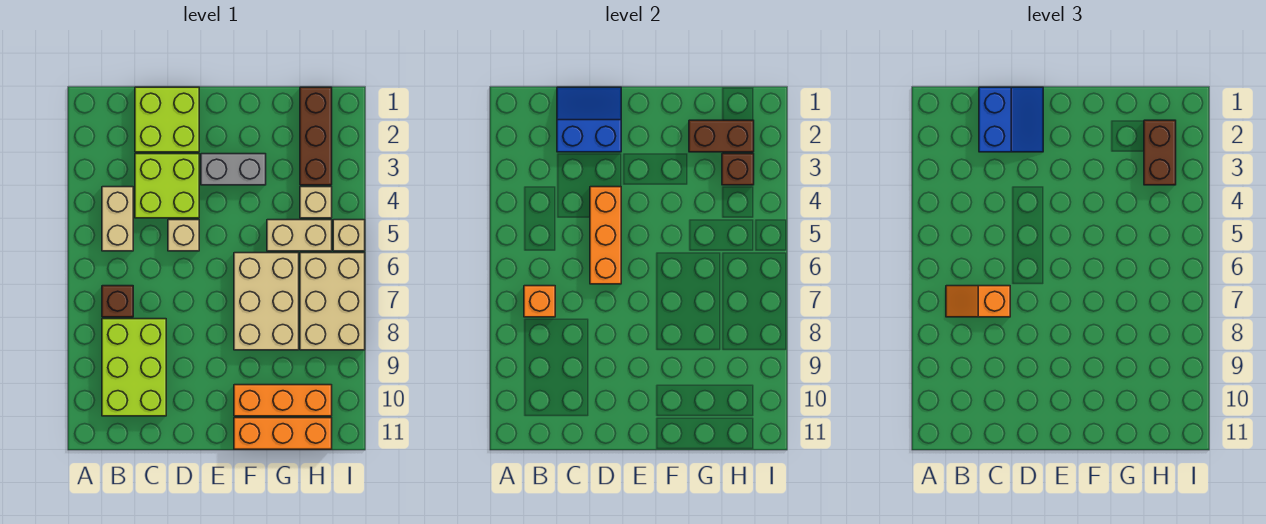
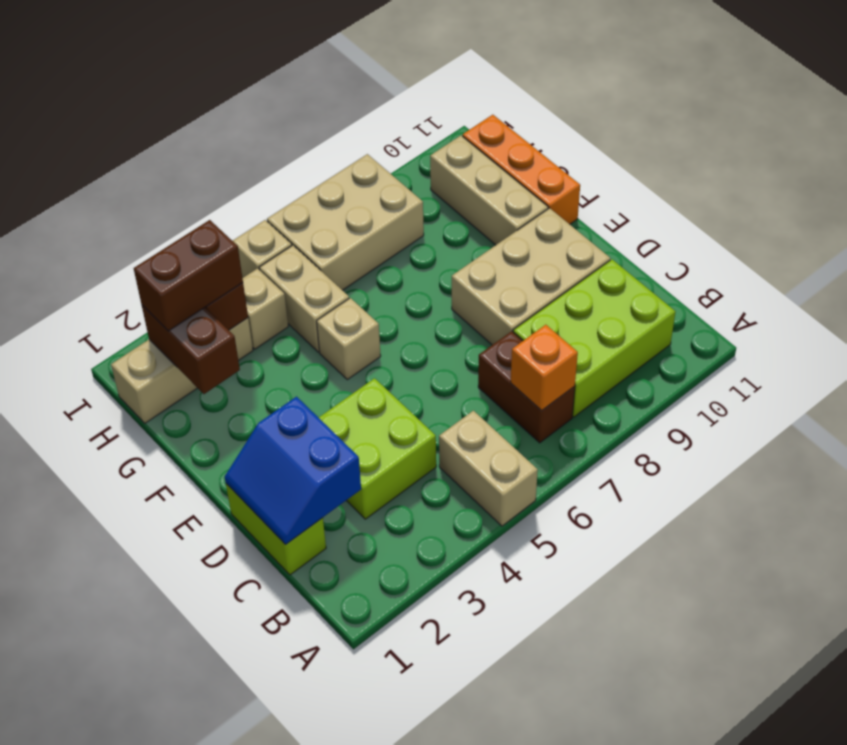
tan 1x2 brick [102,187,133,251] -> tan 1x2 brick turned to [439,411,538,526]
brown 1x1 brick [102,286,133,317] -> brown 1x2 brick [478,331,575,443]
orange 1x2 slope [946,286,1010,317] -> none
lime 2x2 brick [135,87,199,152] -> lime 1x2 brick [226,484,326,575]
blue 2x2 slope [979,87,1043,152] -> none
orange 1x3 brick [590,187,621,284] -> none
tan 1x1 brick [168,220,199,251] -> tan 1x1 brick moved to [317,298,381,380]
grey 1x2 brick [201,154,266,185] -> none
tan 2x3 brick [234,253,299,350] -> tan 2x3 brick moved to [452,208,610,345]
orange 1x3 brick [234,385,332,416] -> tan 1x3 brick [430,136,548,245]
brown 1x3 brick [300,87,332,185] -> tan 1x3 brick [111,318,253,423]

